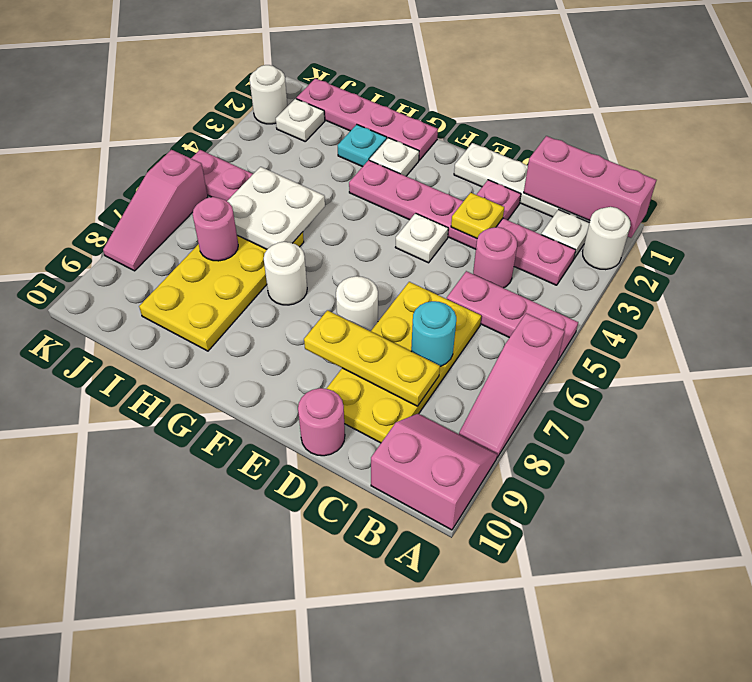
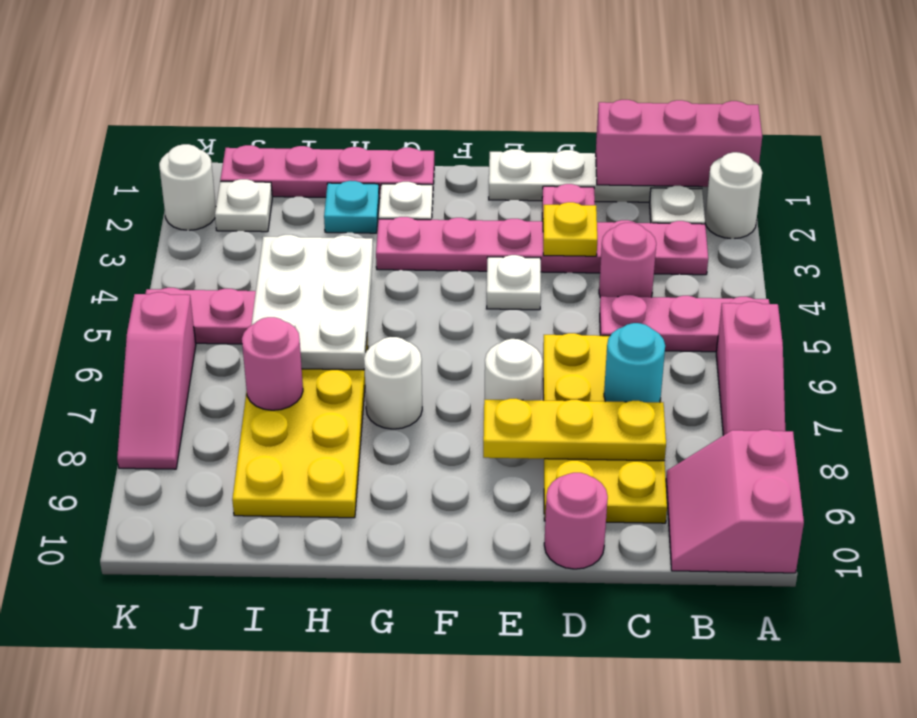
pink 2x2 slope [371,414,497,530] -> pink 2x2 slope turned to [666,430,804,573]
white 2x2 plate [227,167,325,249] -> white 2x3 plate [251,235,373,370]

